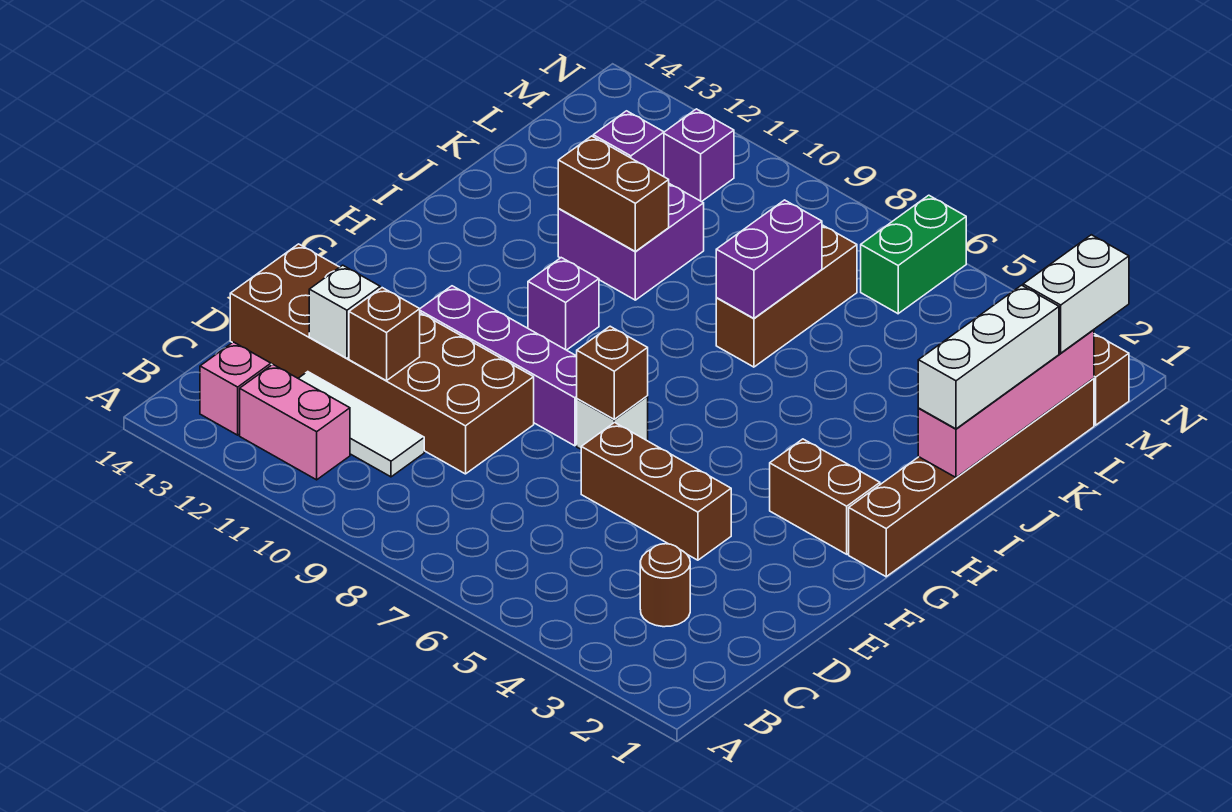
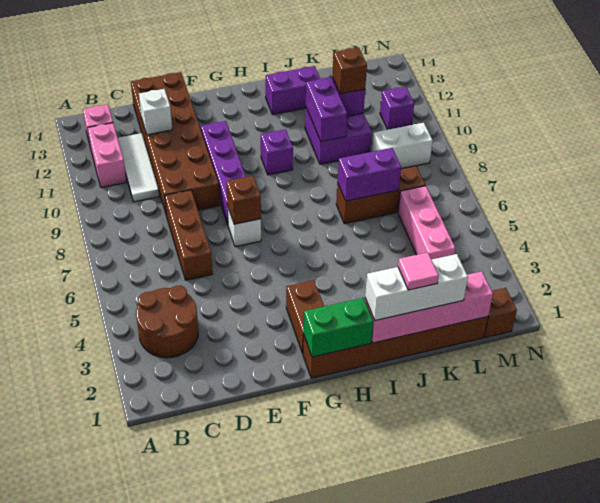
brown 1x1 round brick [640,544,690,627] -> brown 2x2 round brick [136,286,198,358]
brown 1x1 brick [349,288,420,381] -> brown 1x1 brick moved to [332,47,367,94]
brown 1x3 brick [581,422,731,560] -> brown 1x3 brick moved to [165,190,212,280]
none -> purple 1x2 brick [266,66,320,115]
none -> pink 1x1 tile [398,252,439,290]
brown 1x2 brick [558,136,669,251] -> purple 1x2 brick [306,77,347,142]
white 1x2 brick [1023,235,1129,353] -> white 1x2 brick moved to [372,123,433,169]
none -> pink 1x3 brick [398,186,455,259]
green 1x2 brick [861,195,966,314] -> green 1x2 brick moved to [304,298,373,357]

